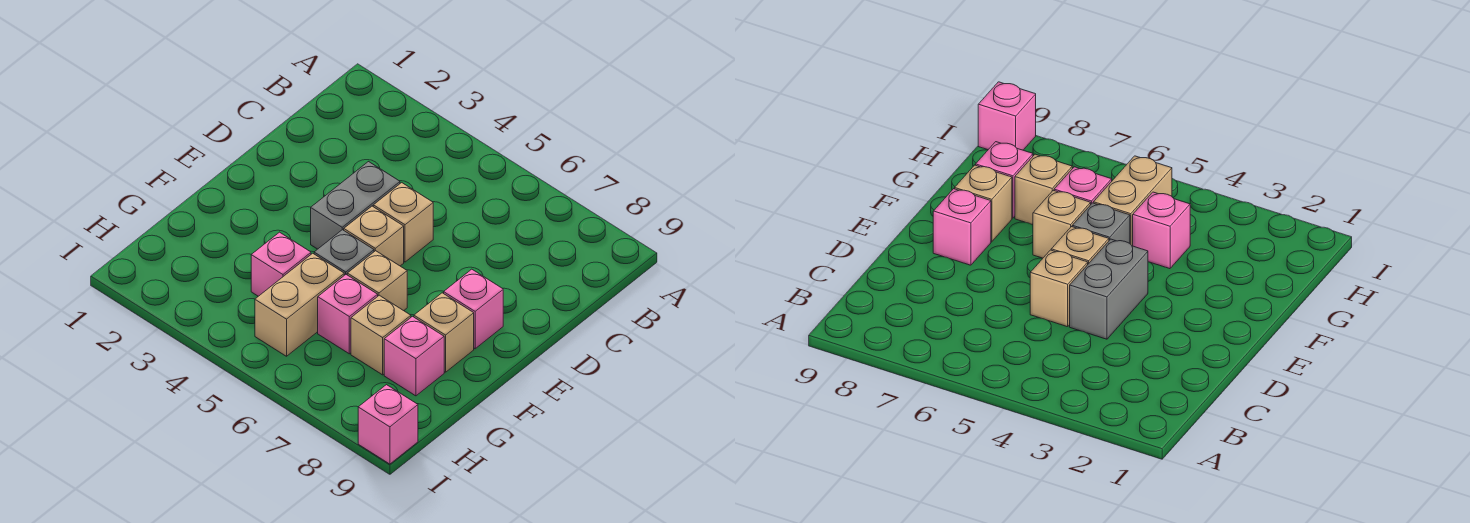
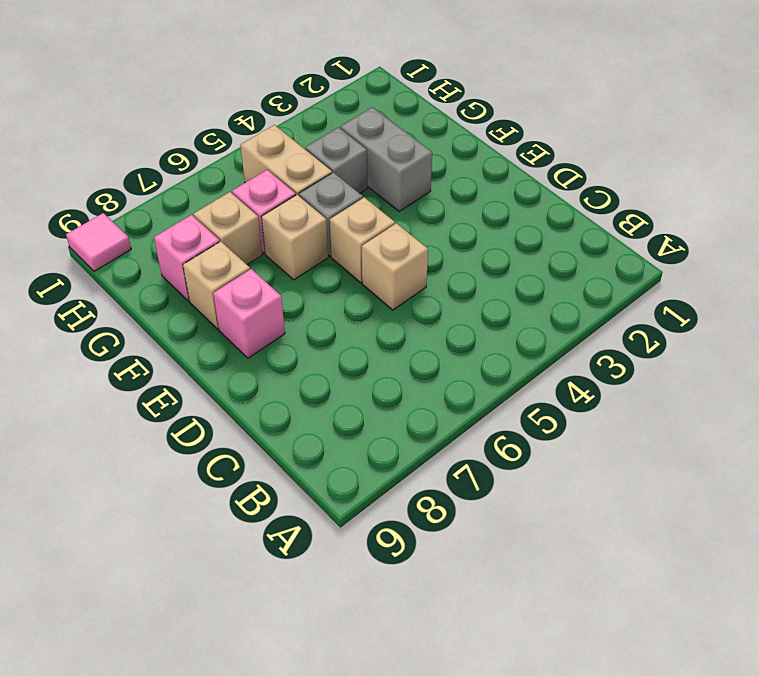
grey 1x2 brick [311,162,400,249] -> grey 1x2 brick moved to [340,107,432,211]
pink 1x1 brick [251,232,311,296] -> grey 1x1 brick [305,127,368,193]
pink 1x1 brick [358,385,418,464] -> pink 1x1 tile [66,213,131,271]

